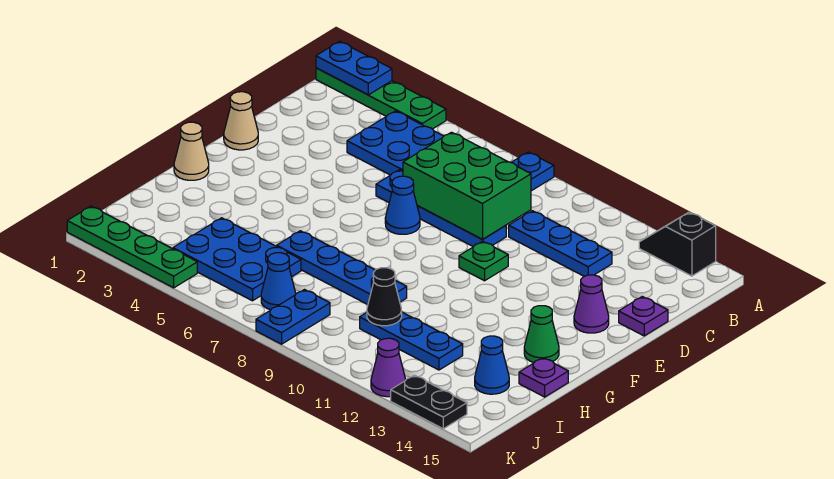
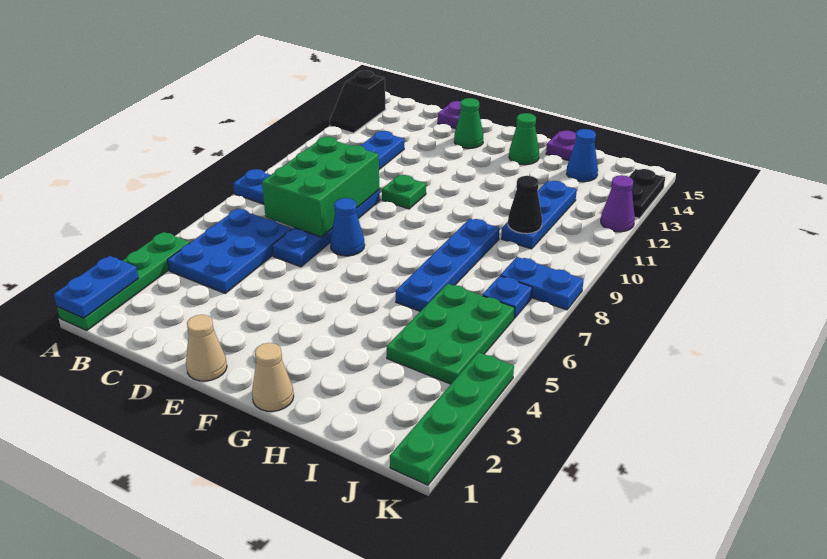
purple 1x1 cone [574,275,609,333] -> green 1x1 cone [454,98,483,148]
blue 2x3 plate [173,218,301,301] -> green 2x3 plate [387,284,515,384]
blue 1x1 cone [261,253,296,310] -> blue 1x1 plate [482,276,532,318]

